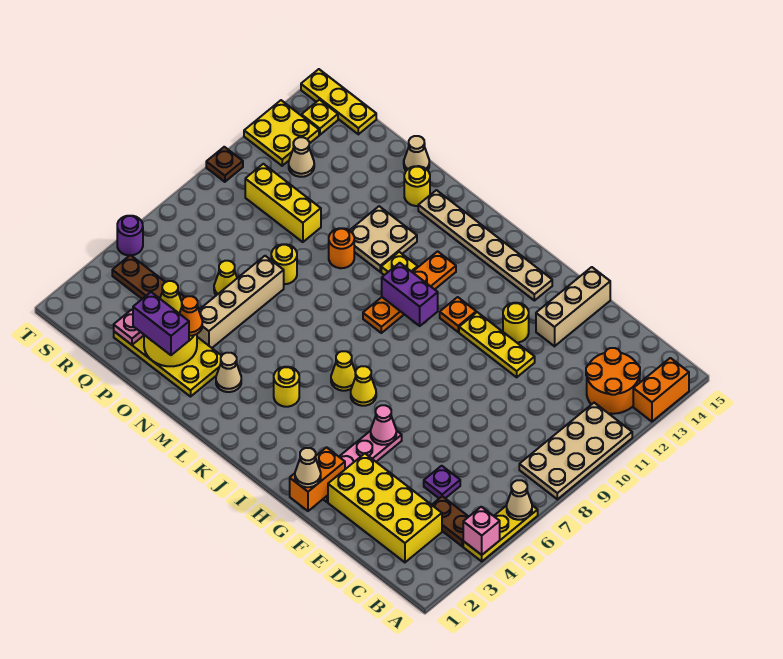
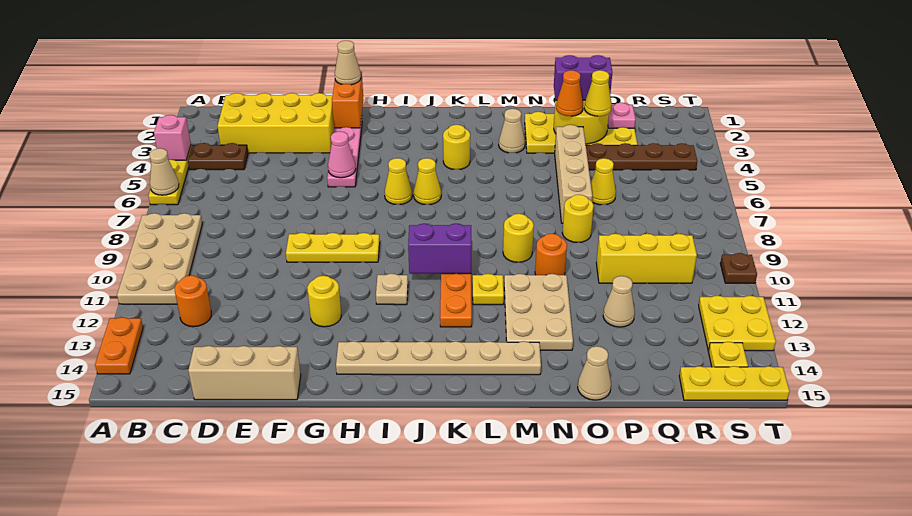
orange 1x2 brick [633,358,689,422] -> orange 1x2 plate [95,317,143,374]
orange 2x2 round brick [586,348,640,414] -> orange 1x1 round brick [175,275,211,327]
purple 1x1 plate [424,466,460,498] -> none
yellow 1x3 plate [459,312,535,377] -> yellow 1x3 plate moved to [286,233,380,262]
tan 1x3 brick [536,267,610,346] -> tan 1x3 brick turned to [188,346,301,400]
orange 1x1 plate [440,297,476,332] -> tan 1x1 plate [376,274,408,305]
tan 2x2 plate [350,206,417,272] -> tan 2x3 plate [504,274,573,350]
yellow 1x1 round brick [404,166,430,206] -> yellow 1x1 round brick moved to [503,214,534,262]
tan 1x1 cone [289,137,314,177] -> tan 1x1 cone moved to [603,276,635,327]
purple 1x1 round brick [117,216,143,255] -> none

